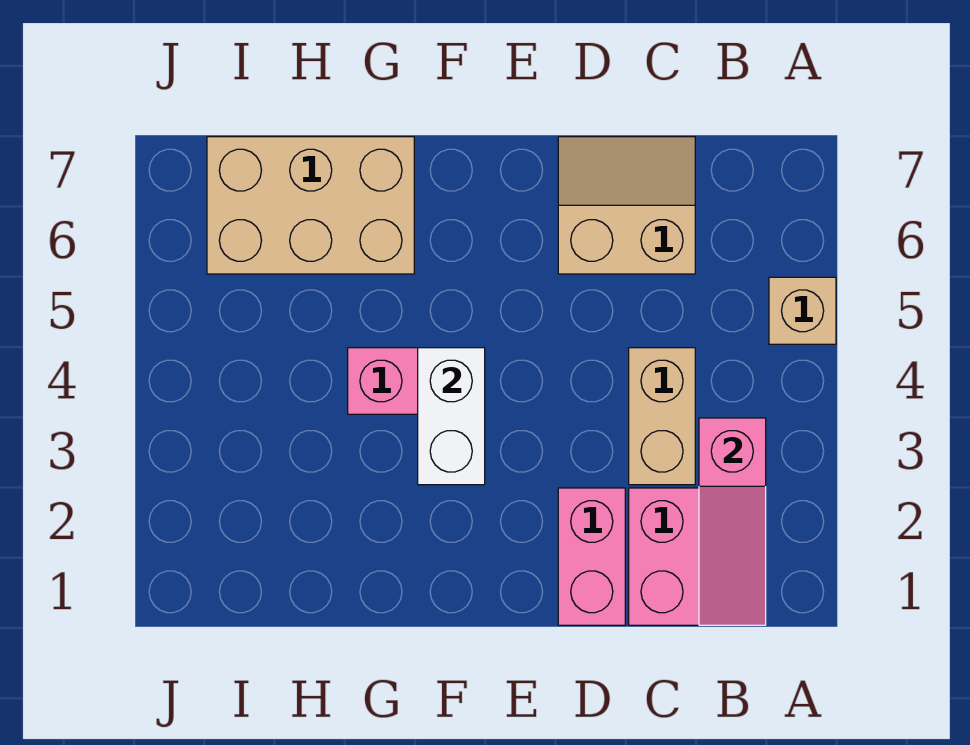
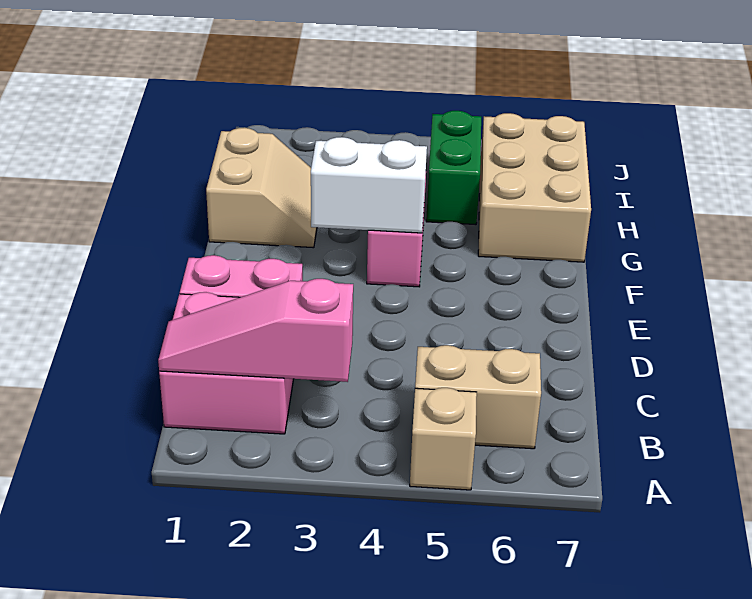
tan 1x2 brick [629,348,695,485] -> tan 1x2 brick moved to [415,345,541,449]
tan 2x2 slope [558,137,695,274] -> tan 2x2 slope moved to [206,128,317,248]
none -> green 1x2 brick [426,111,481,225]

